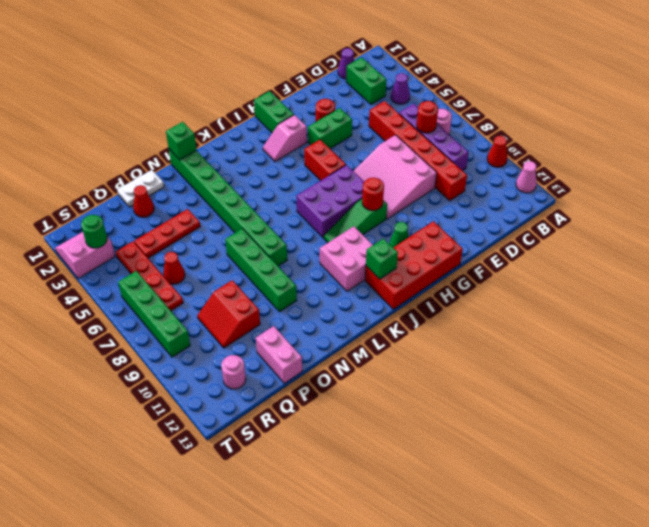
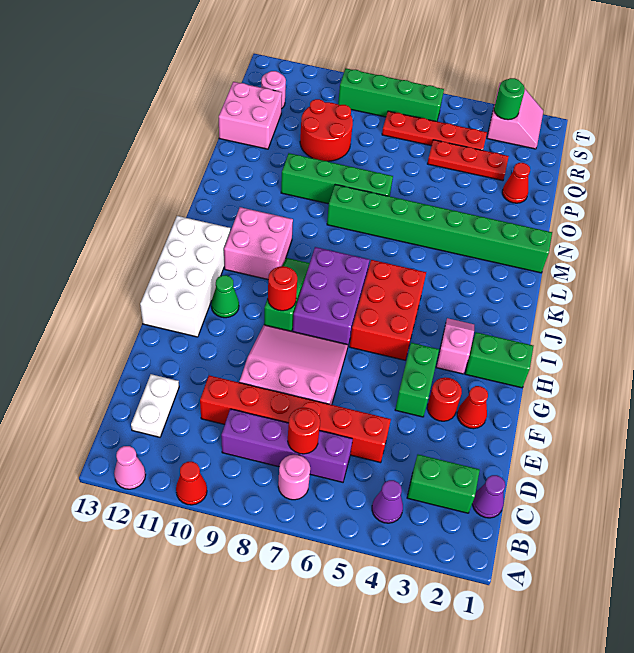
red 2x4 brick [365,221,463,309] -> white 2x4 brick [140,216,230,337]
red 1x2 brick [304,140,346,181] -> red 2x3 brick [349,260,426,360]
green 1x1 brick [366,239,398,279] -> none
green 1x1 brick [166,122,197,160] -> none
white 1x2 plate [117,170,164,207] -> white 1x2 plate moved to [131,374,179,437]
red 1x3 plate [134,209,200,258] -> red 1x3 plate turned to [427,140,509,181]
red 2x2 slope [197,280,260,348] -> red 2x2 round brick [300,99,353,161]
pink 1x2 brick [256,326,302,383] -> pink 2x2 brick [219,82,282,149]
red 1x1 cone [163,252,185,284] -> red 1x1 cone moved to [457,386,488,429]

